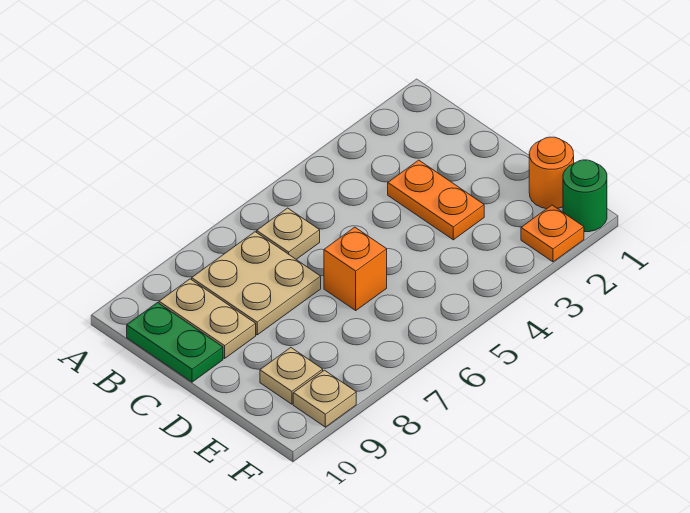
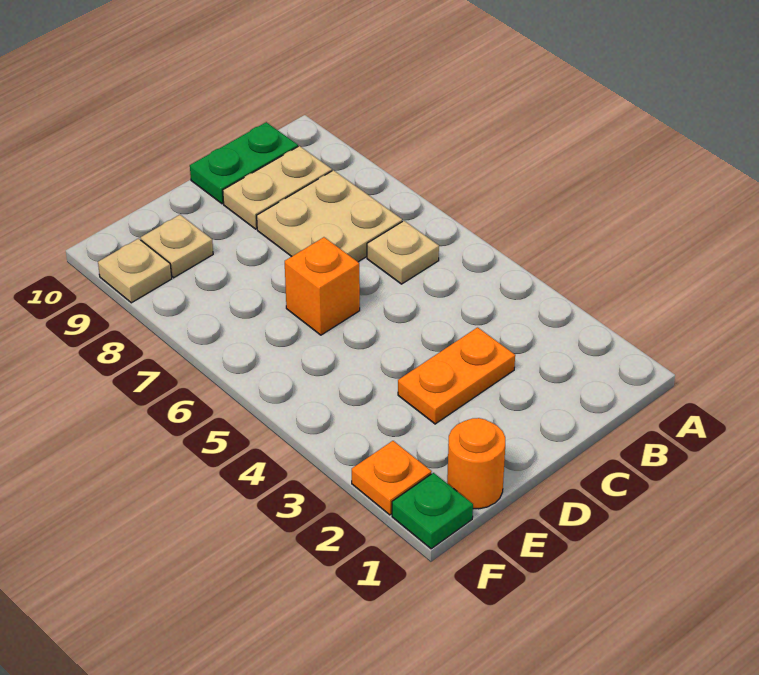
green 1x1 round brick [563,160,607,232] -> green 1x1 plate [392,473,473,549]

